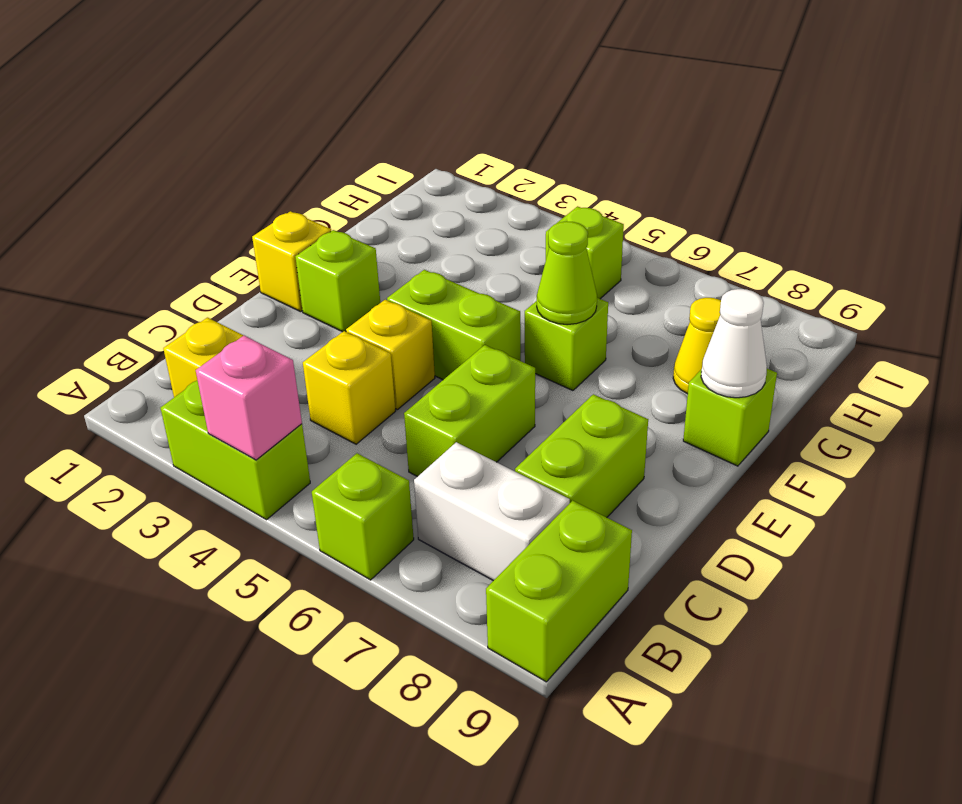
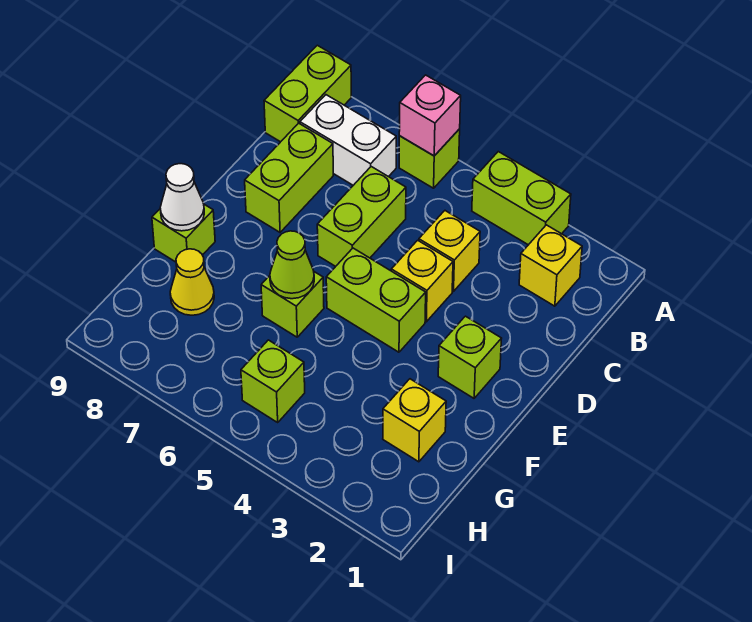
pink 1x1 brick [196,335,302,460] -> pink 1x1 brick moved to [399,75,461,156]
yellow 1x1 brick [252,211,331,312] -> yellow 1x1 brick moved to [383,379,446,462]

